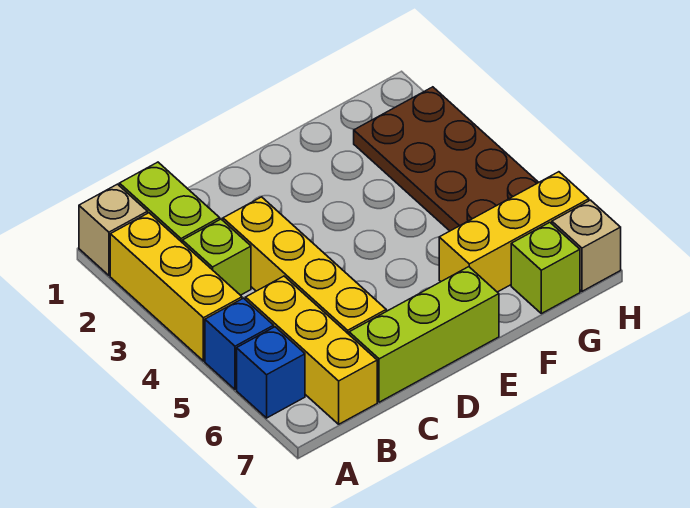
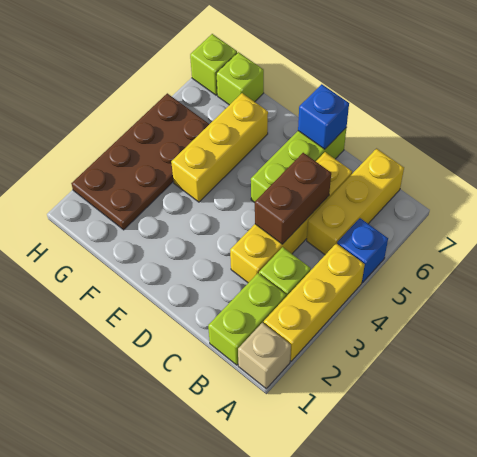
blue 1x1 brick [237,327,305,418] -> blue 1x1 brick moved to [298,84,349,149]
none -> brown 1x2 brick [255,153,331,244]
lime 1x3 brick [349,267,499,402] -> lime 1x3 brick turned to [251,128,346,203]
yellow 1x3 brick [439,172,589,292] -> yellow 1x3 brick turned to [171,93,268,202]
tan 1x1 brick [552,200,621,291] -> lime 1x1 brick [190,34,237,95]

